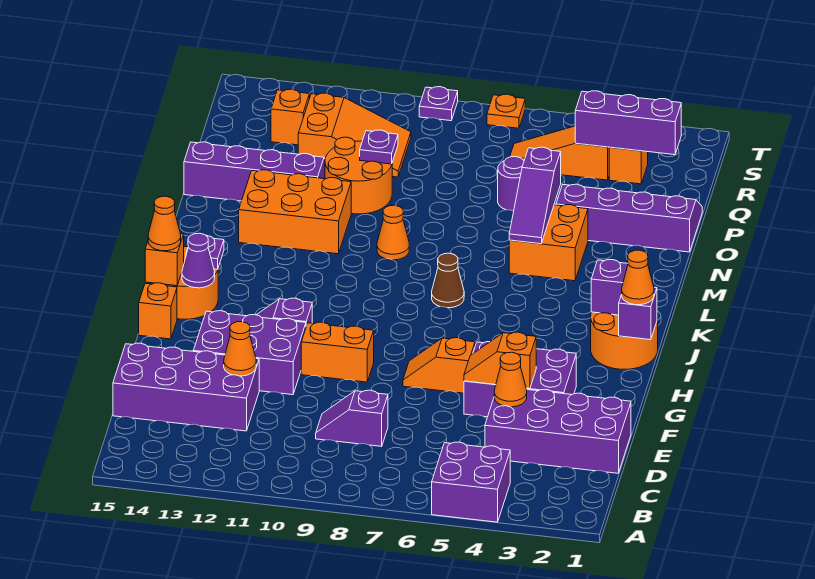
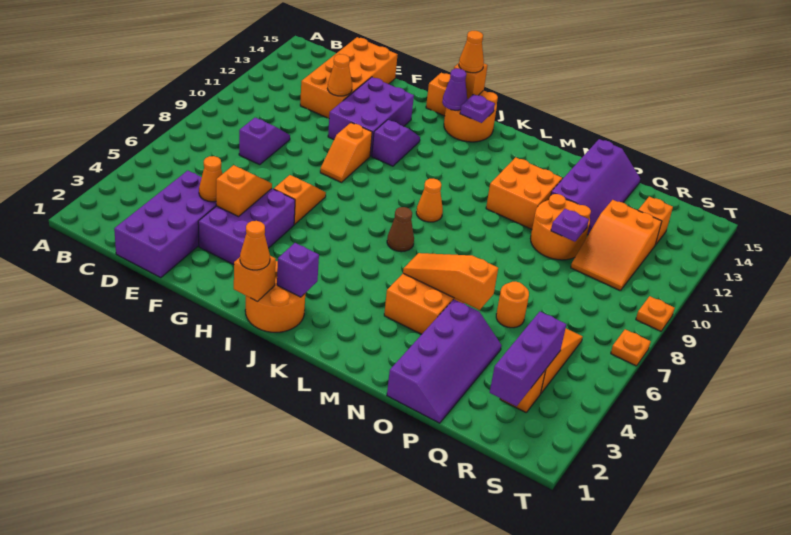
purple 2x2 brick [432,442,510,522] -> none
purple 2x4 brick [113,343,259,431] -> orange 2x4 brick [300,37,398,118]
orange 1x2 brick [301,322,374,382] -> orange 1x2 slope [320,123,372,182]
purple 1x1 brick [619,287,657,340] -> orange 1x1 brick [234,256,276,302]
purple 1x3 slope [509,147,561,244] -> orange 1x3 slope [403,253,498,310]
orange 1x1 cone [377,205,409,260] -> orange 1x1 cone moved to [416,179,443,222]
orange 2x3 brick [239,170,351,254] -> orange 2x2 brick [486,157,562,229]
purple 1x1 round brick [498,157,524,211] -> orange 1x1 round brick [496,282,529,328]
purple 1x1 plate [419,87,458,121] -> orange 1x1 plate [636,296,674,331]

